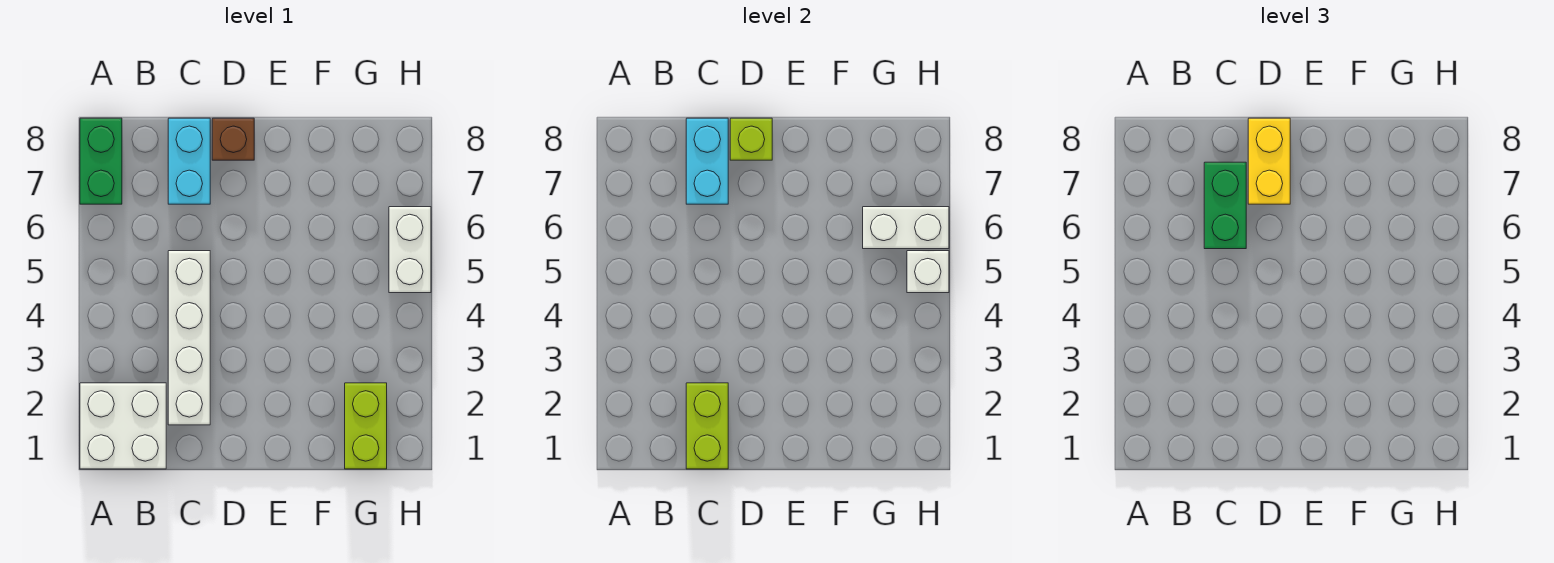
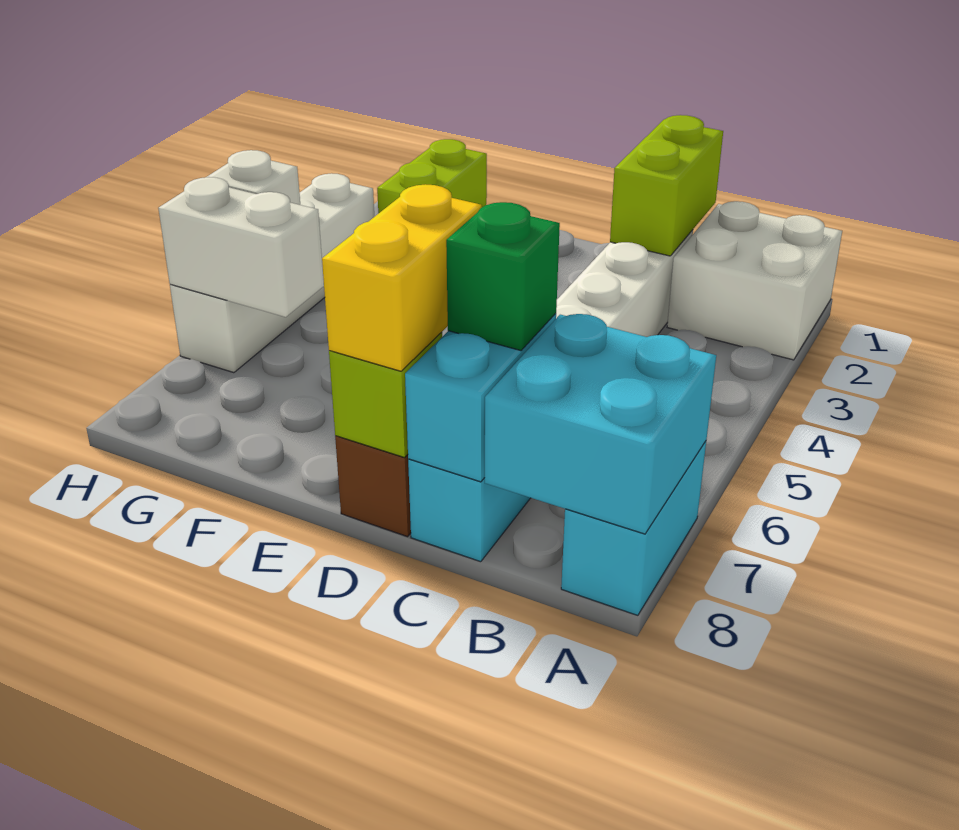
green 1x2 brick [80,118,122,204] -> cyan 1x2 brick [561,441,706,615]
none -> cyan 2x2 brick [485,314,716,534]
green 1x2 brick [1204,162,1246,249] -> green 1x1 brick [446,202,560,351]
white 1x2 brick [389,207,431,293] -> white 1x4 brick [170,173,374,373]

